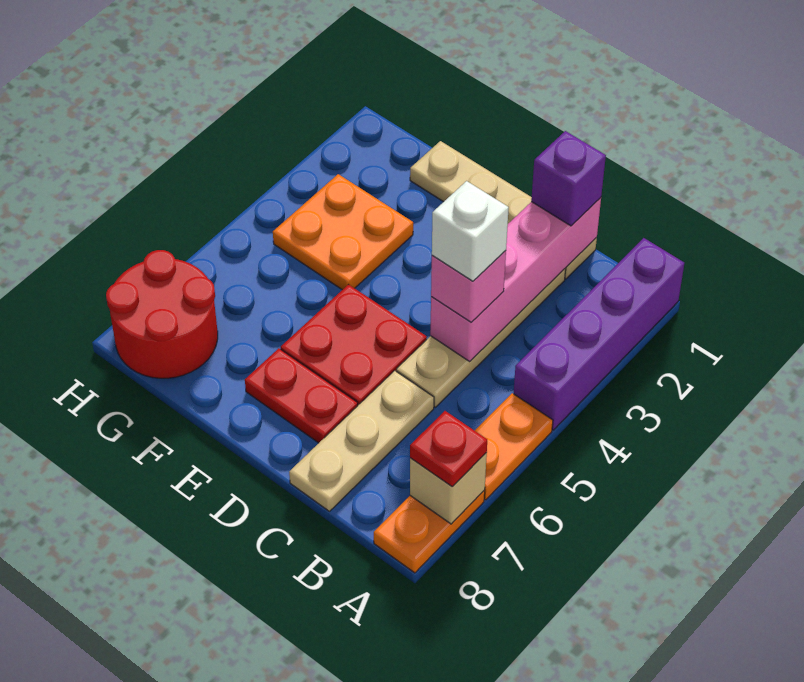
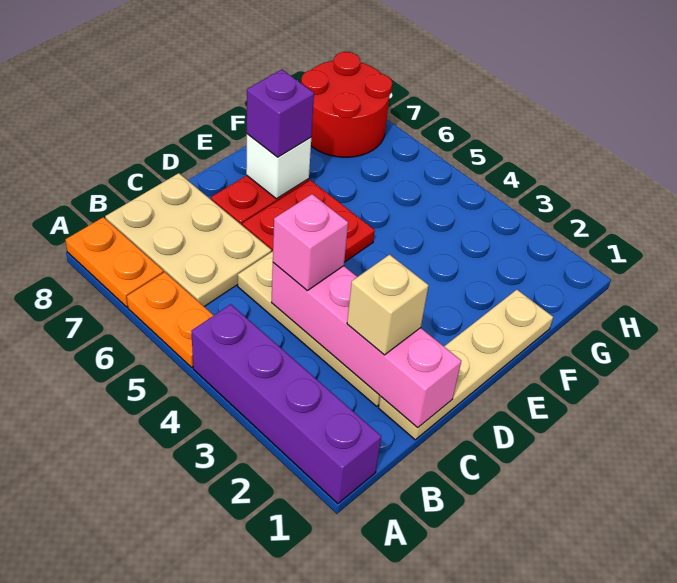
tan 1x1 brick [410,453,487,524] -> tan 1x1 brick moved to [347,255,429,355]
red 1x1 plate [410,411,487,486] -> none
purple 1x1 brick [531,131,606,226] -> purple 1x1 brick moved to [247,70,314,157]
white 1x1 brick [432,181,509,281] -> white 1x1 brick moved to [246,134,311,199]
tan 1x3 plate [289,371,434,511] -> tan 2x3 plate [105,173,271,307]
orange 2x2 plate [273,174,413,290] -> none

